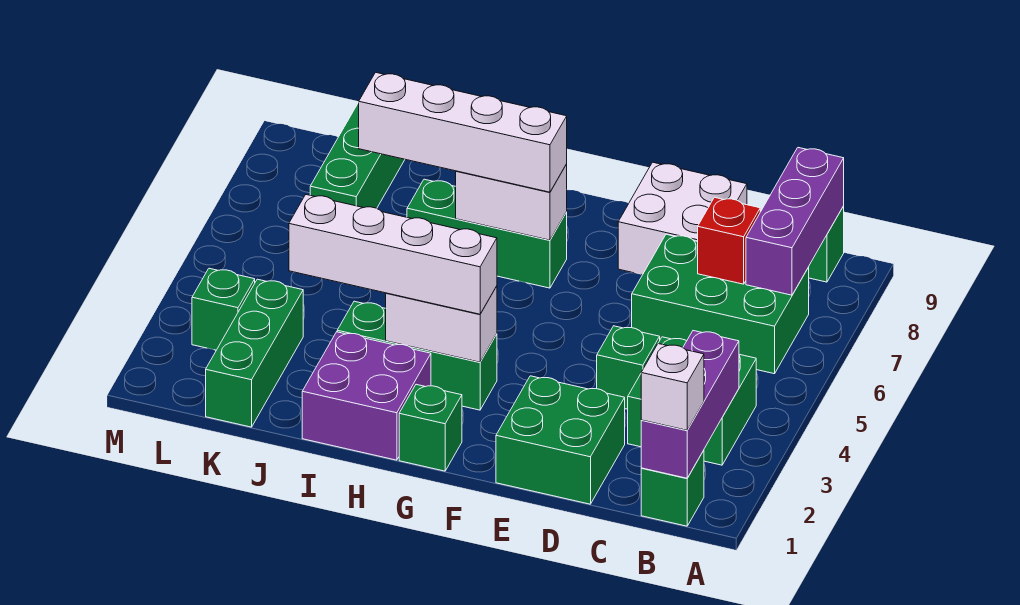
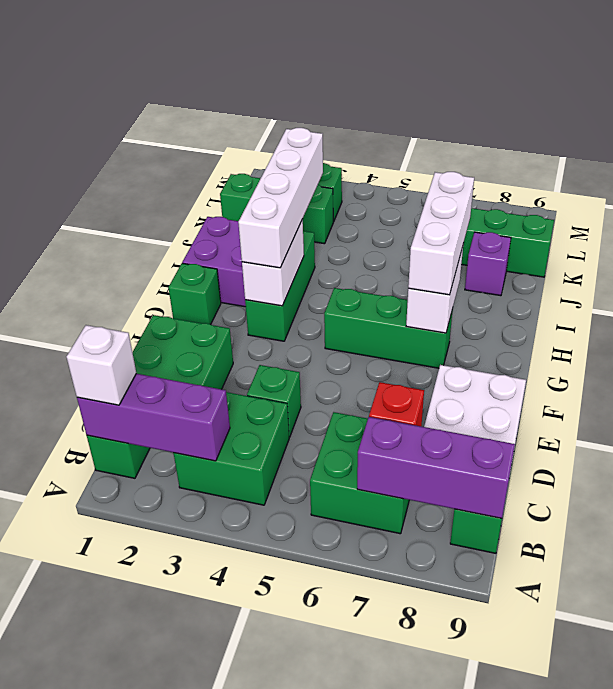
green 2x3 brick [632,234,809,374] -> green 2x2 brick [310,412,409,534]
green 1x3 brick [407,179,567,288] -> green 1x3 brick turned to [324,288,453,368]
white 1x4 brick [359,72,567,192] -> white 1x3 brick [408,172,474,295]
none -> purple 1x1 brick [465,232,511,296]

